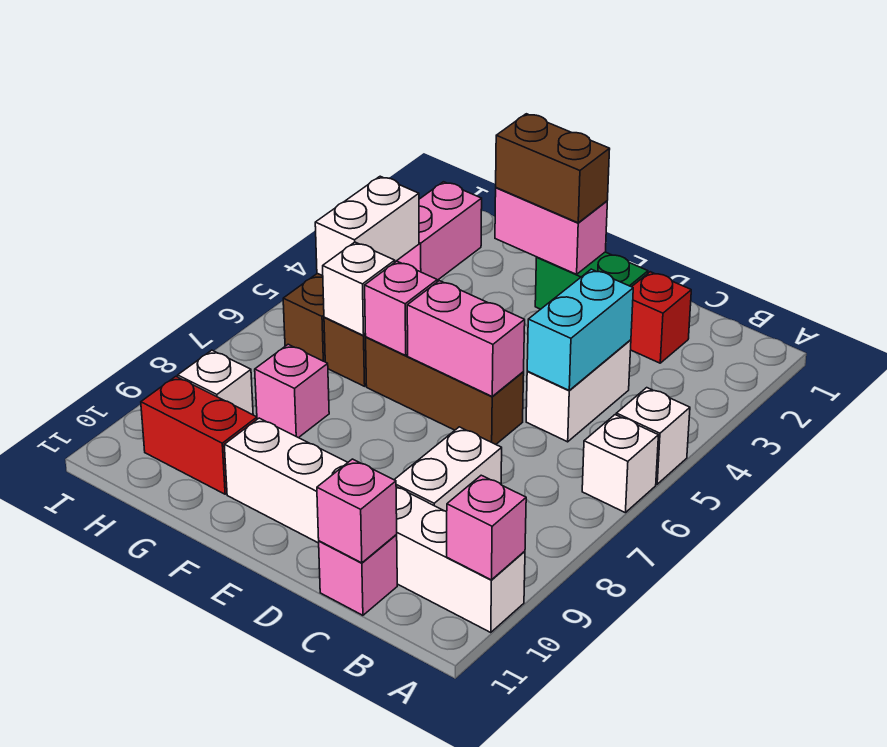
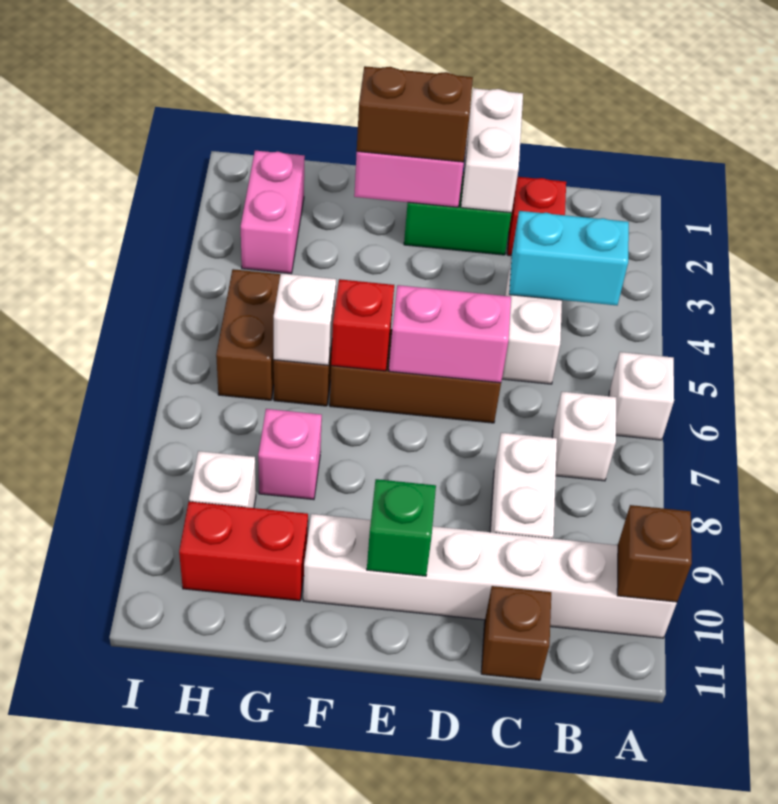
white 1x1 brick [616,388,690,484] -> white 1x1 brick moved to [552,392,616,481]
pink 1x1 brick [447,475,526,580] -> brown 1x1 brick [617,505,692,602]
cyan 1x2 brick [527,269,633,391] -> cyan 1x2 brick turned to [509,211,629,305]
pink 1x1 brick [319,534,397,615] -> brown 1x1 brick [481,586,551,680]
pink 1x1 brick [317,459,397,563] -> none
none -> green 1x1 brick [367,479,436,576]
pink 1x1 brick [365,261,437,355] -> red 1x1 brick [331,279,394,371]
white 1x2 brick [315,176,419,276] -> white 1x2 brick moved to [461,88,523,213]

